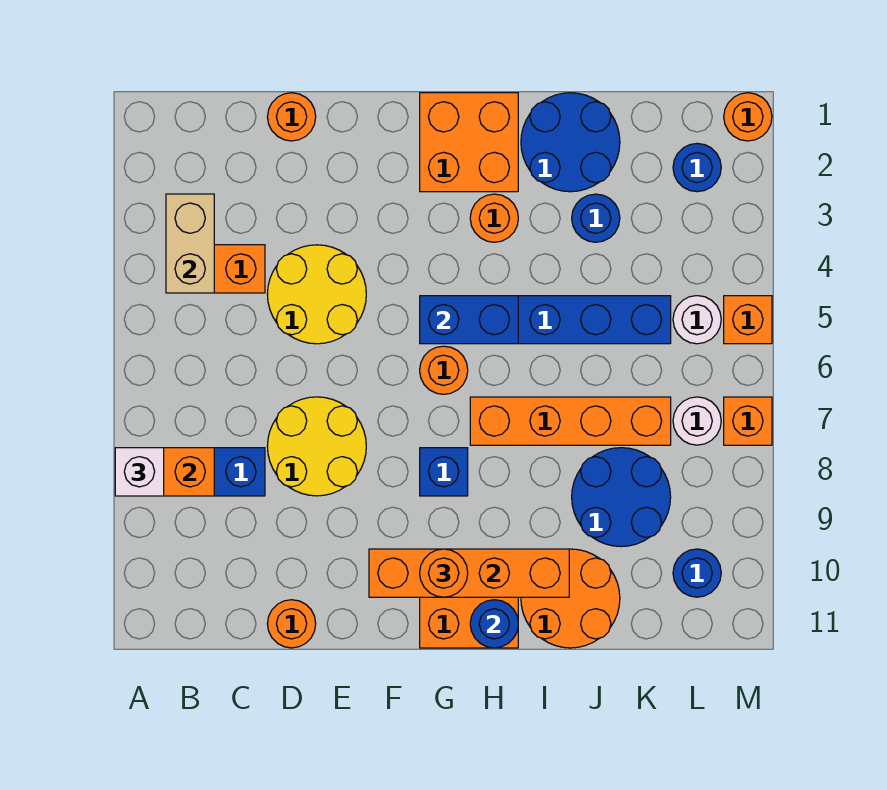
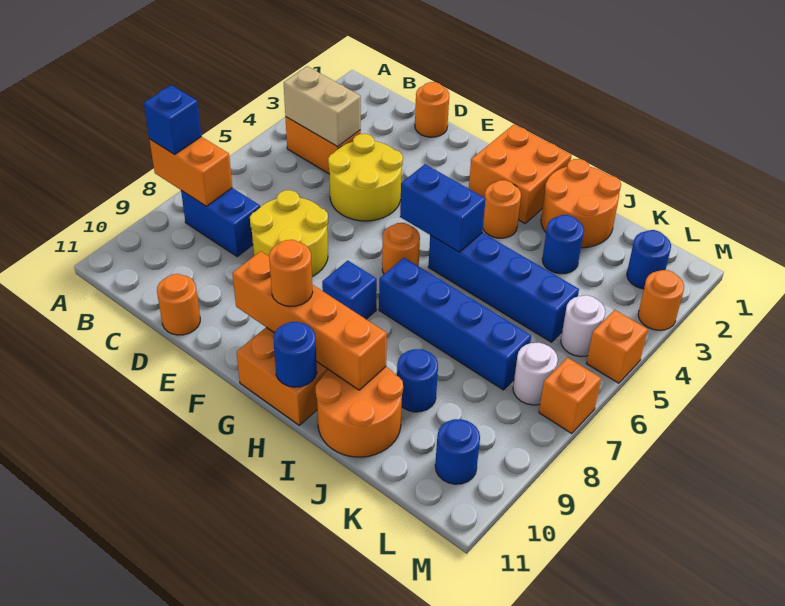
white 1x1 brick [115,448,164,496] -> blue 1x1 brick [144,85,201,155]
tan 1x2 brick [166,194,214,293] -> tan 1x2 brick turned to [284,66,361,147]
orange 1x4 brick [470,397,671,445] -> blue 1x4 brick [379,258,531,390]
blue 2x2 round brick [521,93,620,192] -> orange 2x2 round brick [541,159,621,248]
blue 2x2 round brick [572,448,671,547] -> blue 1x1 round brick [397,349,438,412]
orange 1x1 round brick [724,93,772,141] -> orange 1x1 round brick moved to [638,270,684,330]

